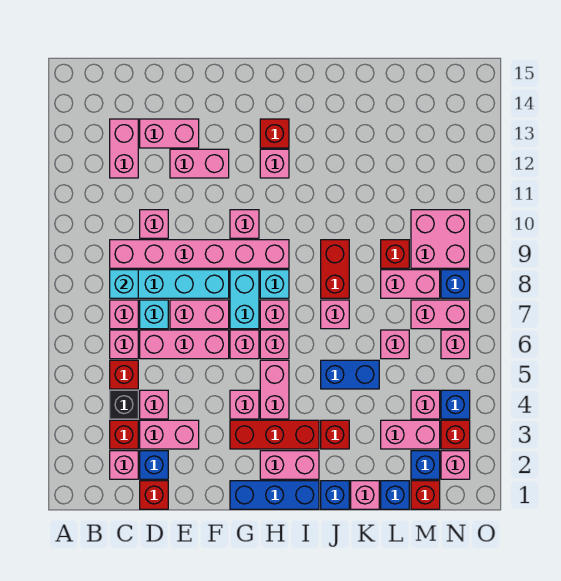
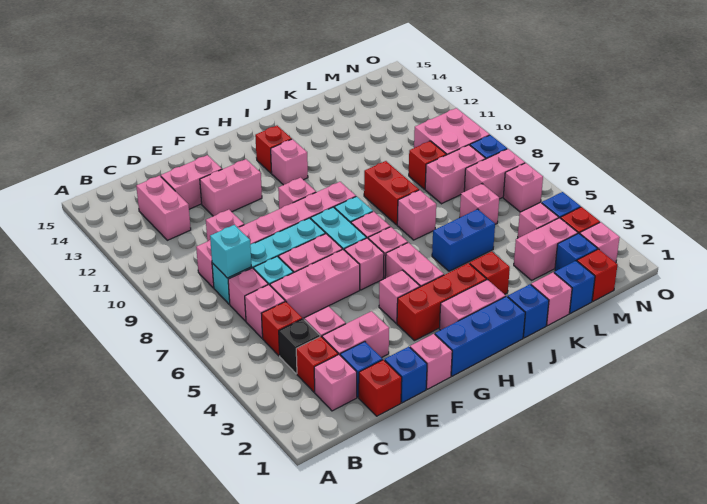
none -> blue 1x1 brick [385,346,427,403]
none -> pink 1x1 brick [410,334,452,389]

